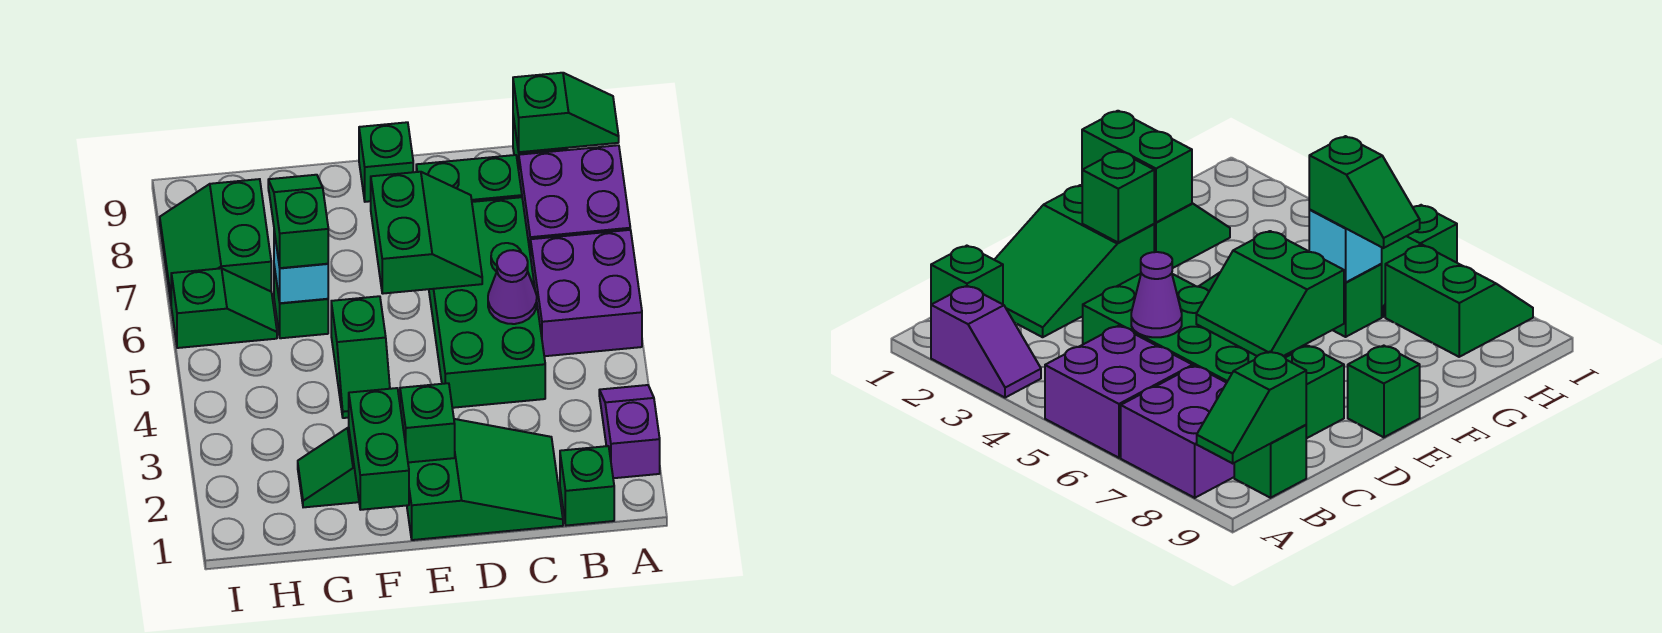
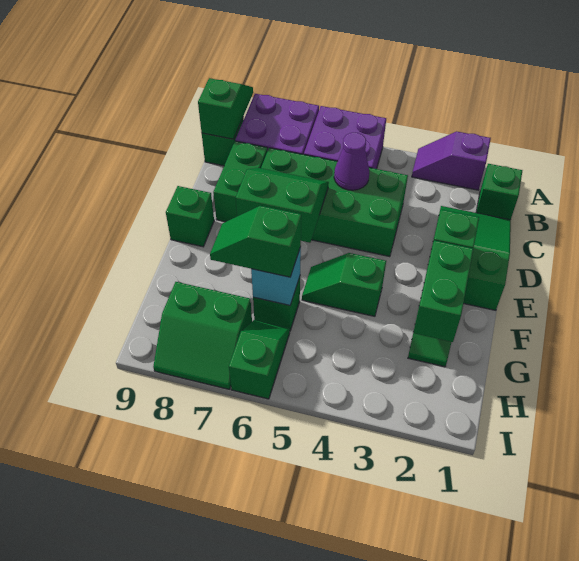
green 1x2 brick [349,388,409,510] -> green 1x2 brick turned to [413,241,473,342]
green 1x2 slope [331,296,390,418] -> green 1x2 slope turned to [302,253,386,316]

